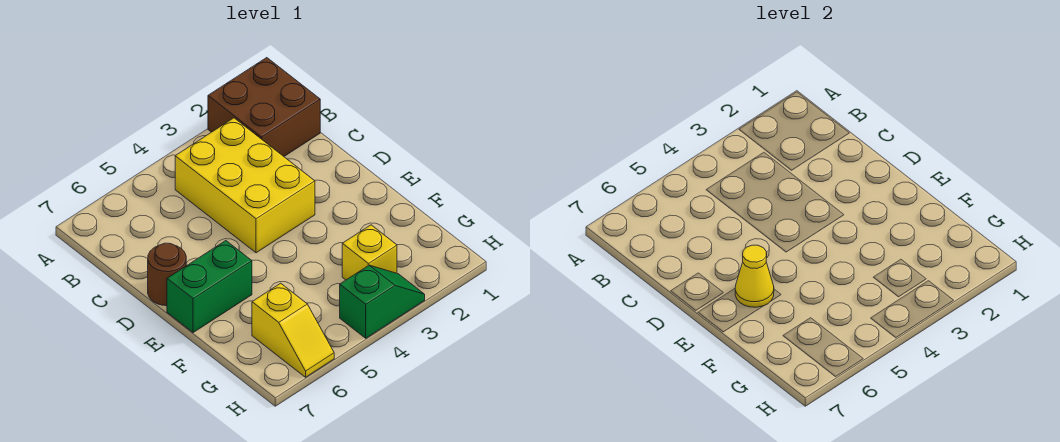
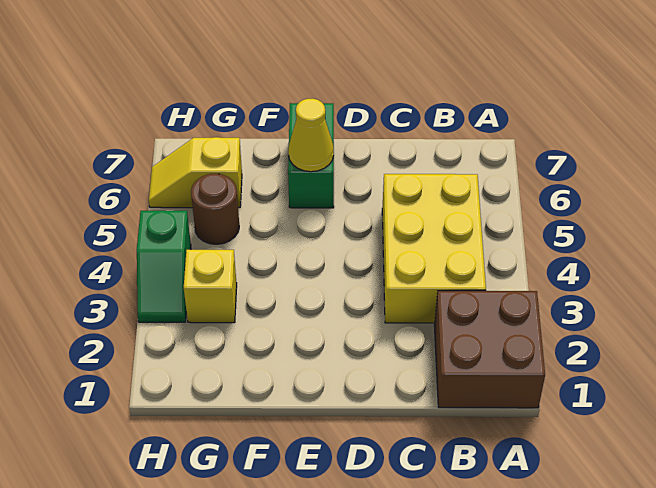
yellow 2x3 brick [175,118,315,253] -> yellow 2x3 brick turned to [382,174,486,323]
brown 1x1 round brick [148,243,186,306] -> brown 1x1 round brick moved to [191,174,239,244]

